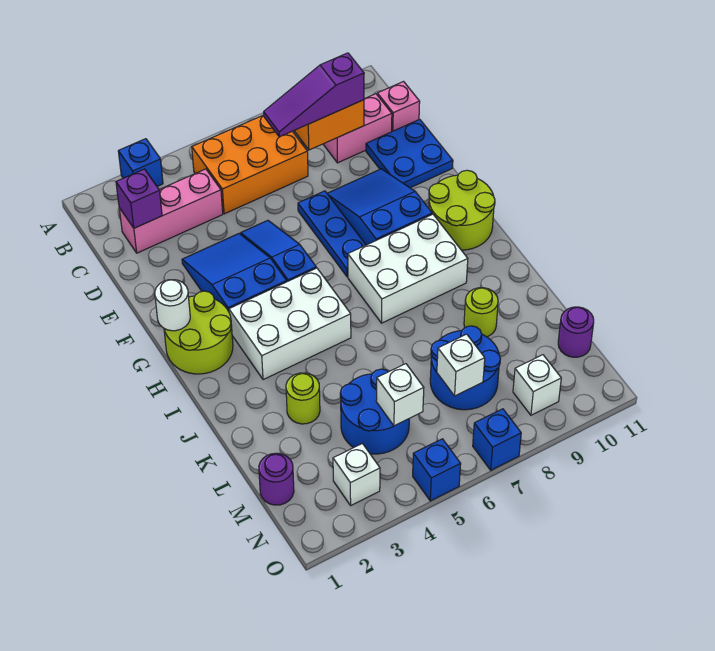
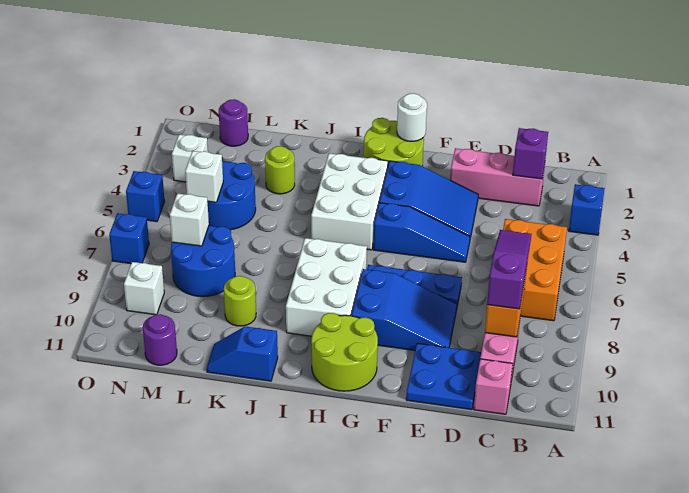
pink 1x3 brick [119,169,223,253] -> pink 1x3 brick turned to [450,148,545,206]
none -> blue 1x2 slope [207,326,278,381]

